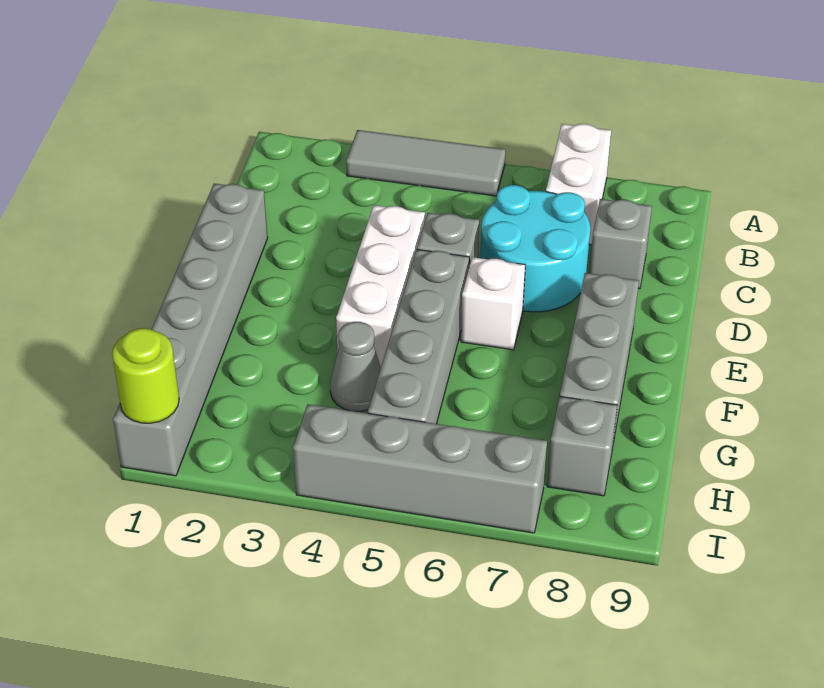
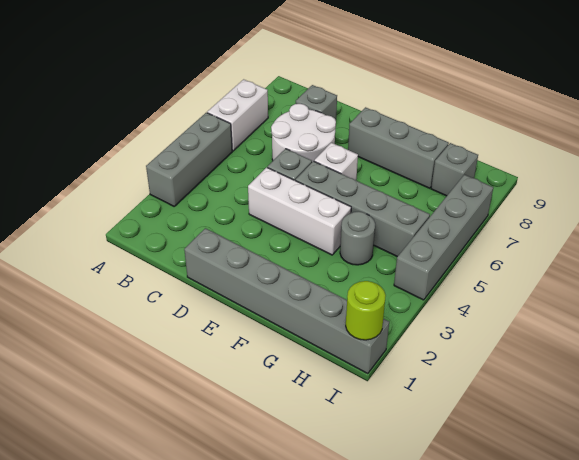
grey 1x3 tile [346,130,506,196] -> grey 1x3 brick [146,113,232,206]
white 1x2 brick [546,124,611,245] -> white 1x2 brick turned to [207,79,268,151]
cyan 2x2 round brick [480,185,590,312] -> white 2x2 round brick [271,104,336,162]
grey 1x1 cone [330,322,381,411] -> grey 1x1 round brick [340,211,375,265]

